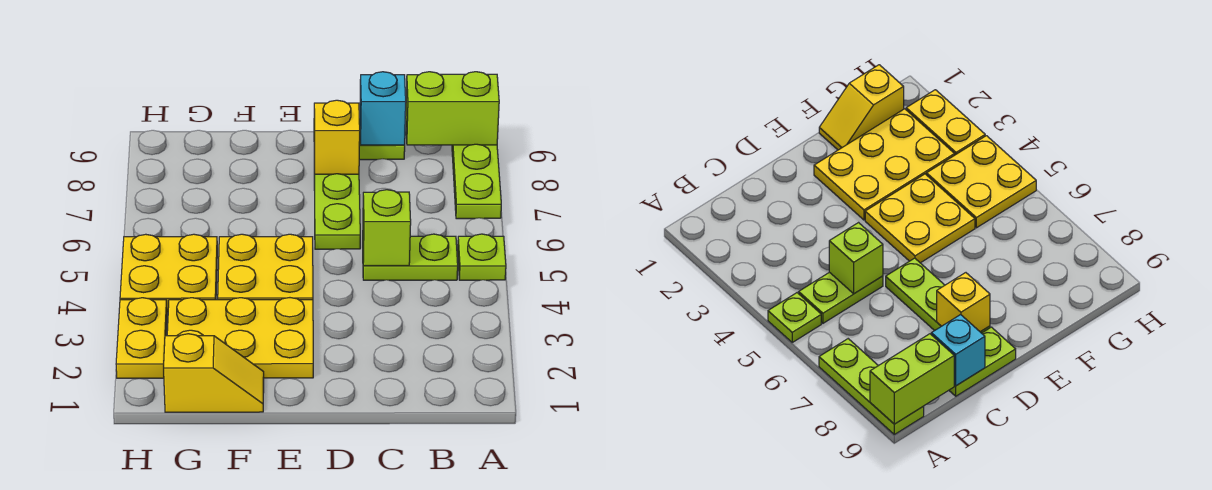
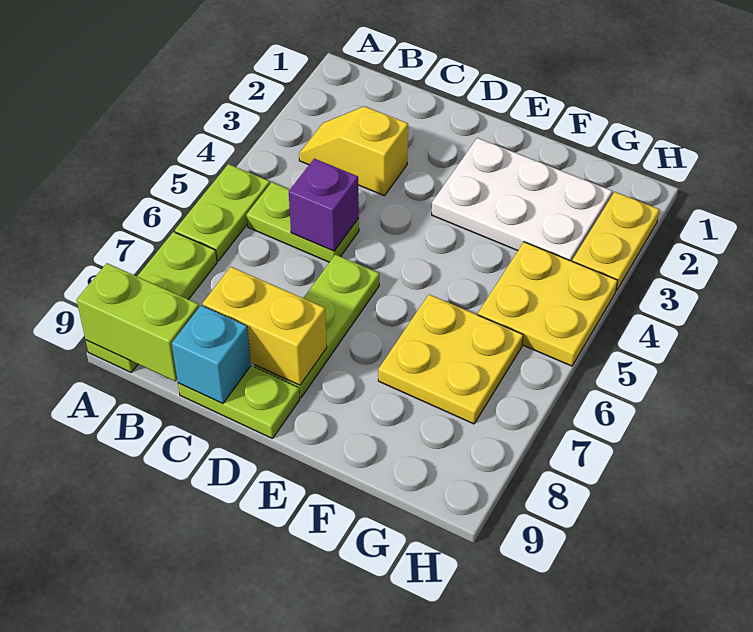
lime 1x1 plate [458,234,506,280] -> lime 1x2 plate [175,164,270,261]
lime 1x1 brick [363,190,411,266] -> purple 1x1 brick [289,159,359,251]
yellow 1x1 brick [314,100,360,174] -> yellow 1x2 brick [202,267,327,385]
yellow 2x3 plate [167,298,313,378] -> white 2x3 plate [432,138,612,261]
yellow 2x2 plate [218,234,313,300] -> yellow 2x2 plate moved to [378,295,523,424]
yellow 1x2 slope [164,334,264,412] -> yellow 1x2 slope moved to [299,106,408,196]

